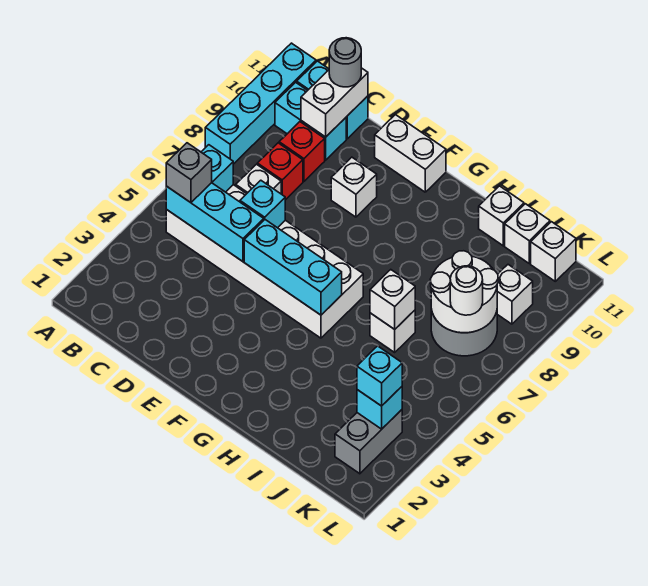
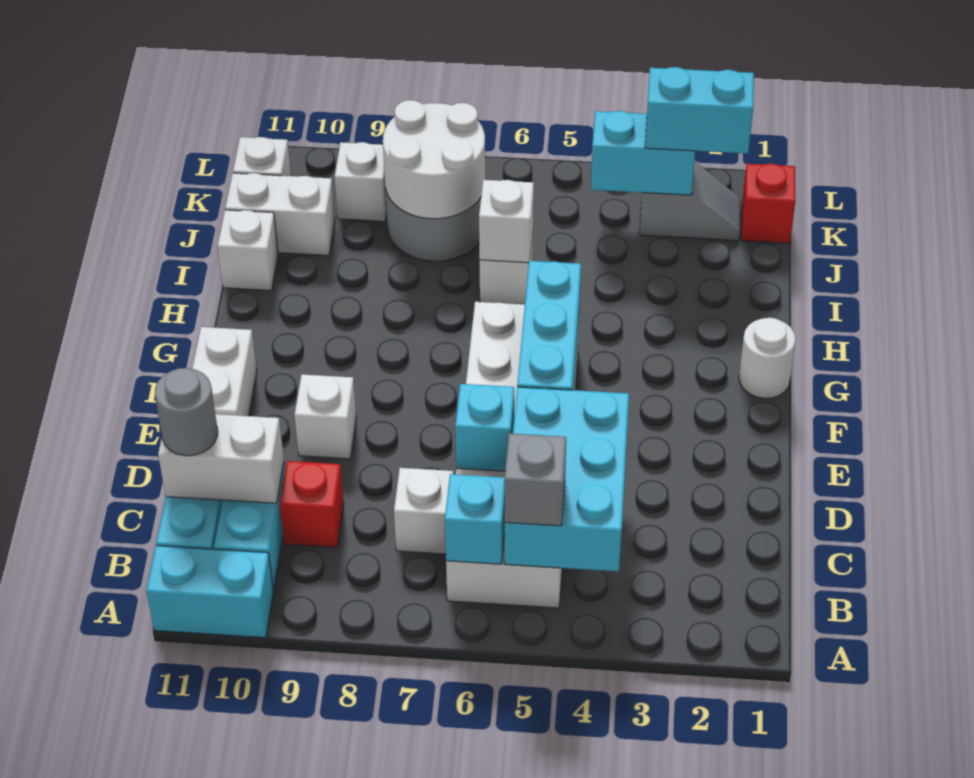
cyan 1x4 brick [205,43,316,164] -> cyan 1x2 brick [146,546,274,638]
cyan 1x3 brick [166,183,264,261] -> cyan 2x3 brick [505,387,629,572]
red 1x1 brick [257,143,303,200] -> red 1x1 brick moved to [741,164,795,243]
white 1x1 brick [505,204,550,264] -> white 1x2 brick [225,173,335,256]
grey 1x2 brick [335,410,402,474] -> grey 1x2 slope [640,162,740,241]
cyan 1x1 brick [357,387,402,429] -> cyan 1x2 brick [591,111,695,195]
cyan 1x1 brick [357,346,402,406] -> cyan 1x2 brick [645,67,754,154]
white 1x1 round brick [450,266,483,315] -> white 1x1 round brick moved to [739,318,796,398]

